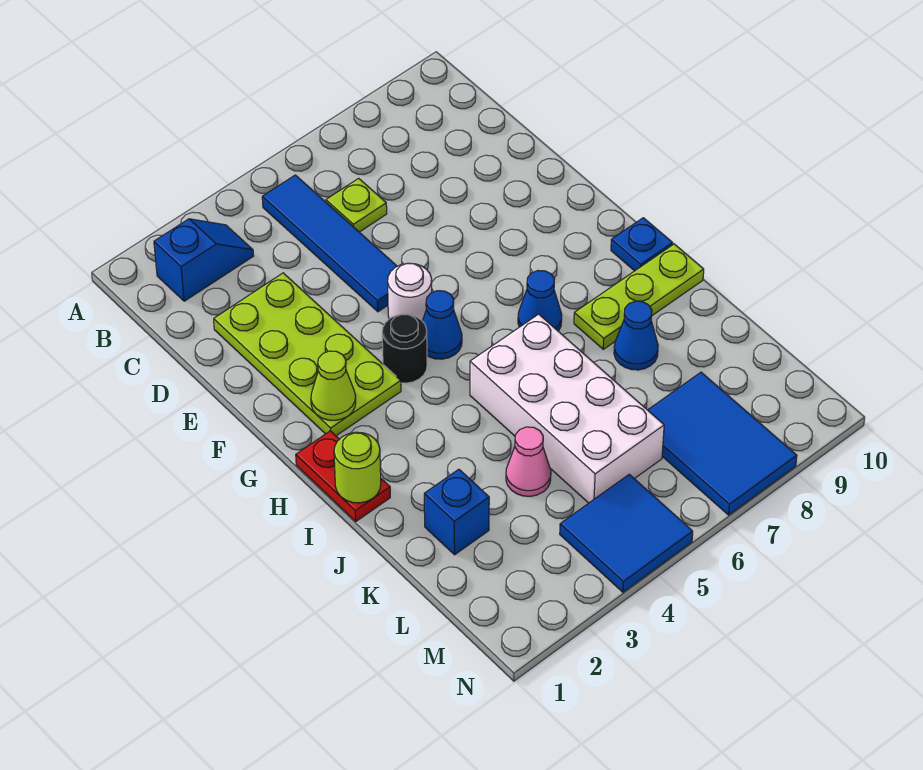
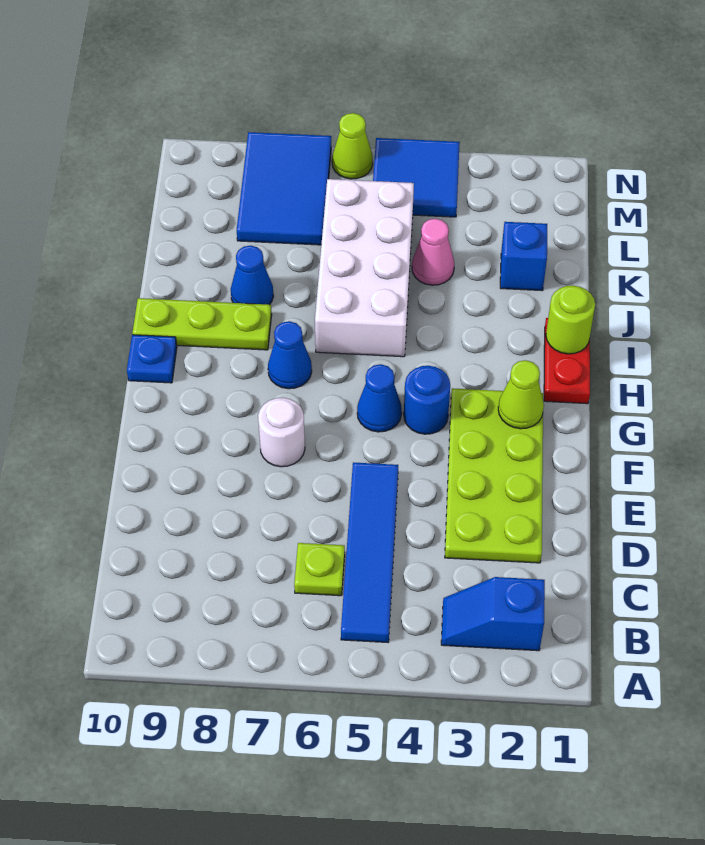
white 1x1 round brick [388,263,432,321] -> white 1x1 round brick moved to [258,398,305,467]
black 1x1 round brick [382,314,427,383] -> blue 1x1 round brick [404,366,450,434]
none -> lime 1x1 cone [332,113,373,179]

